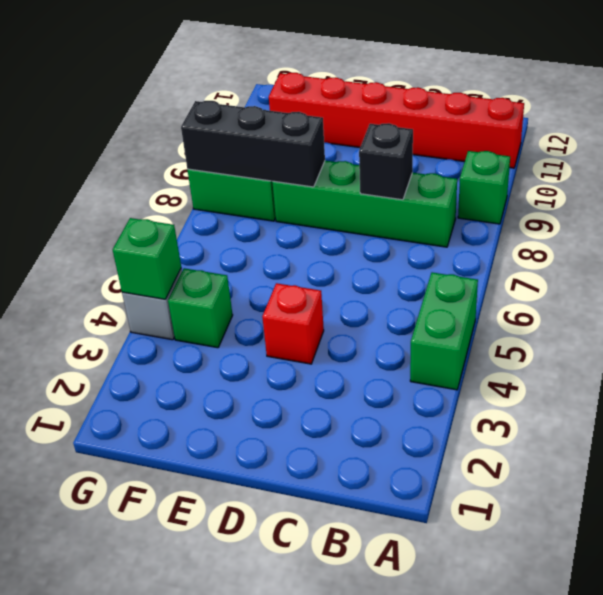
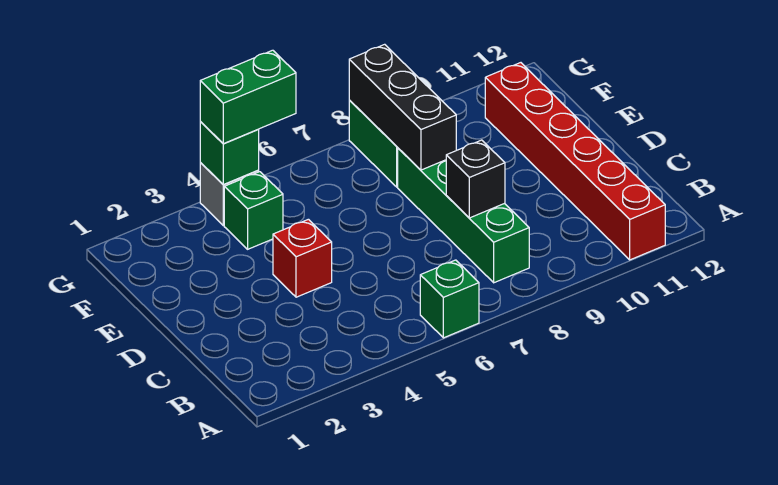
green 1x2 brick [410,272,478,390] -> green 1x2 brick moved to [200,50,296,144]
green 1x1 brick [458,151,510,224] -> green 1x1 brick moved to [420,260,479,338]

